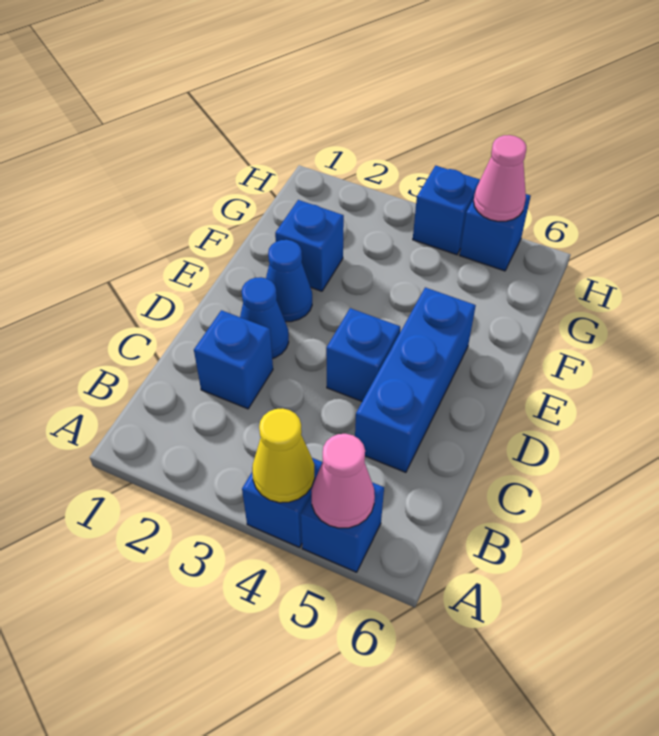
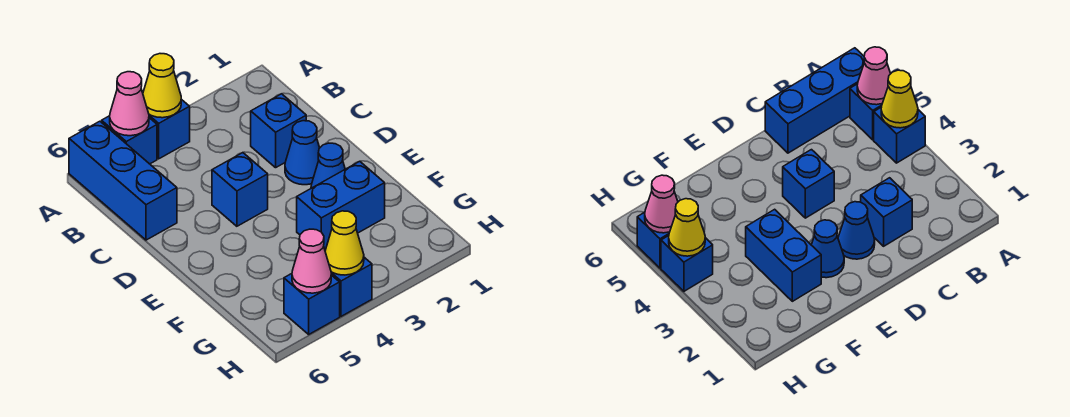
blue 1x3 brick [355,287,476,472] -> blue 1x3 brick moved to [69,121,177,240]
blue 1x1 brick [275,200,344,291] -> blue 1x2 brick [297,161,385,250]
none -> yellow 1x1 cone [325,211,364,275]

